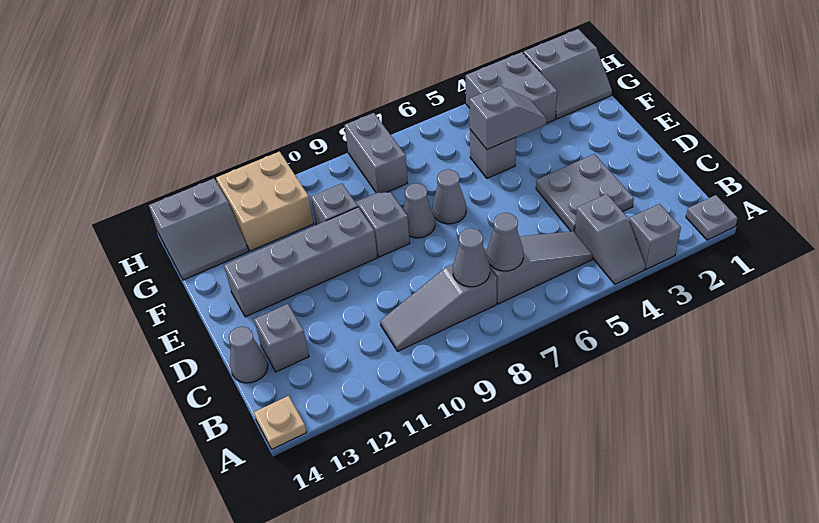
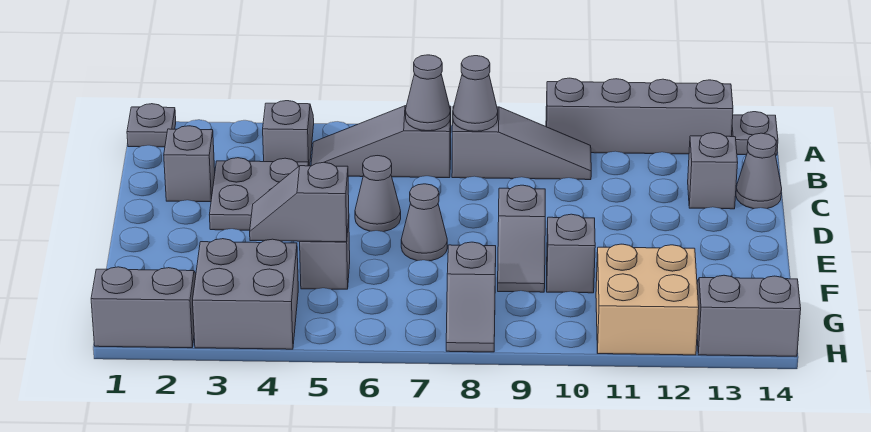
grey 1x1 brick [629,204,681,269] -> grey 1x1 brick moved to [164,126,215,202]
tan 1x1 plate [254,396,307,449] -> grey 1x1 plate [731,112,778,155]
grey 1x1 cone [403,183,435,238] -> grey 1x1 cone moved to [355,156,401,232]
grey 1x4 brick [224,207,377,317] -> grey 1x4 brick moved to [546,78,733,154]
grey 1x2 brick [345,113,408,193] -> grey 1x2 slope [446,242,496,352]

